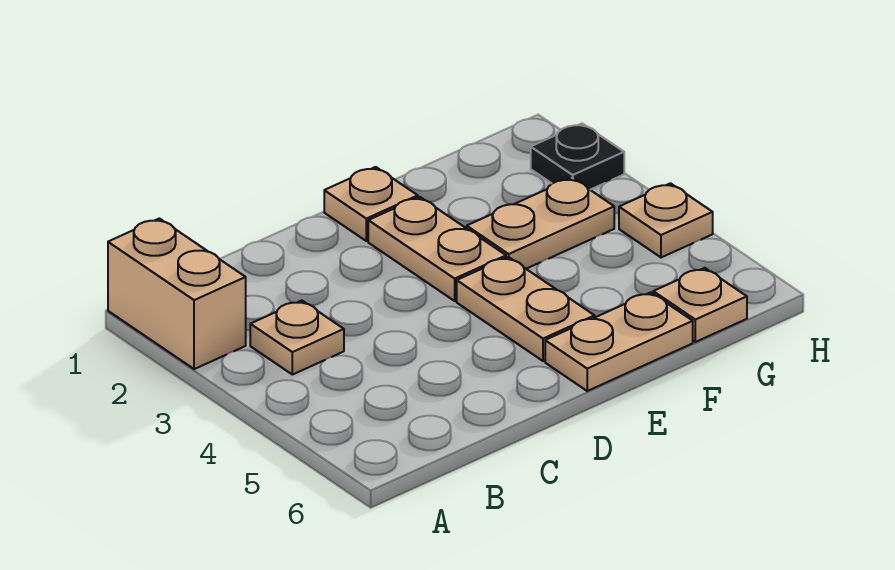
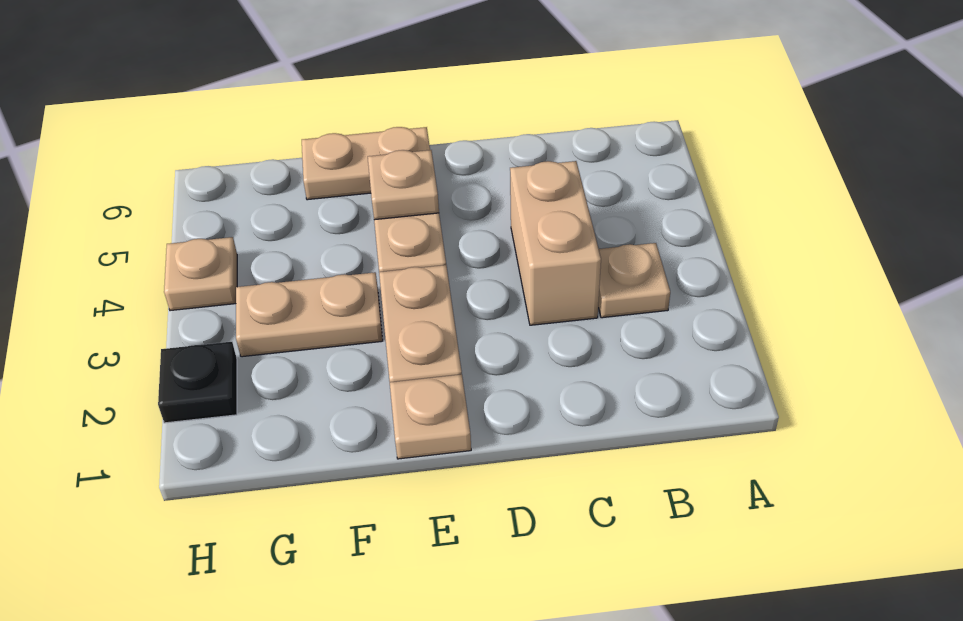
tan 1x2 brick [108,218,246,369] -> tan 1x2 brick moved to [510,161,601,325]
tan 1x1 plate [653,268,747,342] -> tan 1x1 plate moved to [368,150,439,220]

